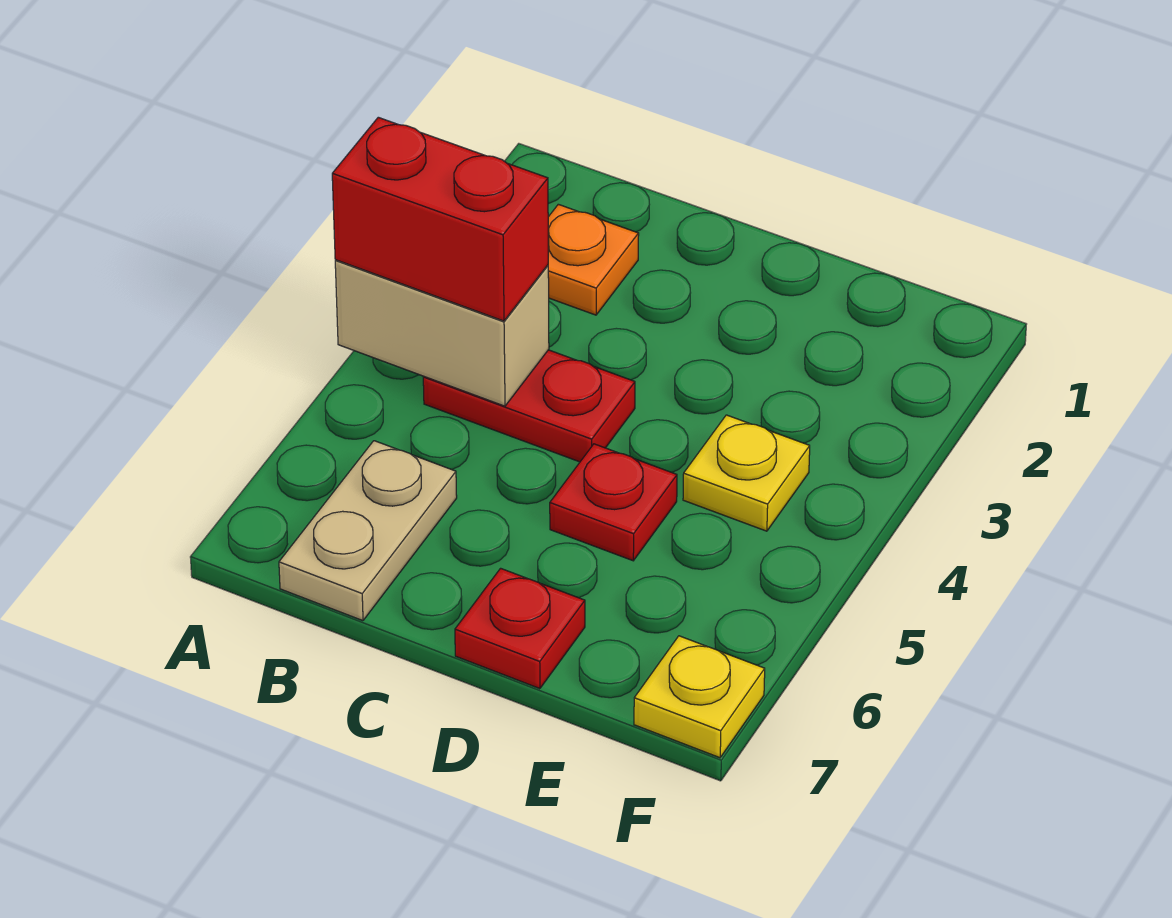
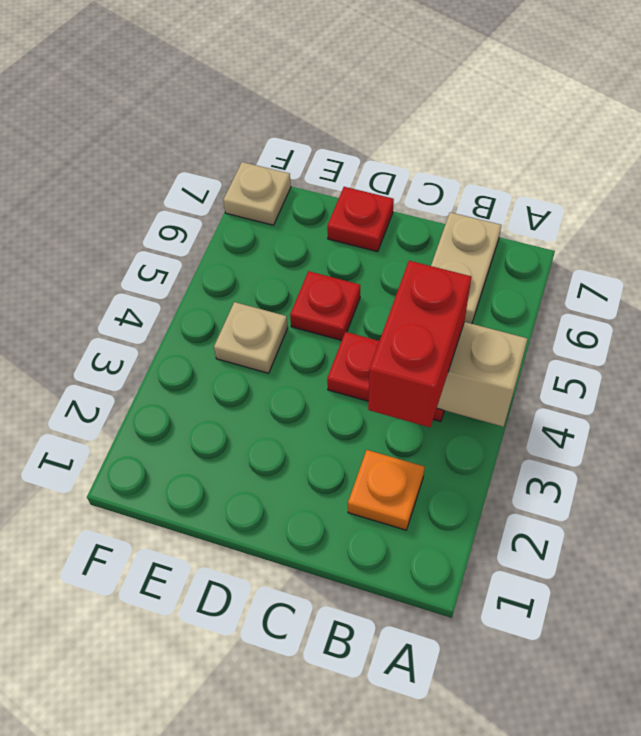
red 1x2 brick [332,117,548,321] -> red 1x2 brick turned to [368,261,471,427]
yellow 1x1 plate [683,415,810,531] -> tan 1x1 plate [214,302,288,373]
yellow 1x1 plate [634,636,765,758] -> tan 1x1 plate [223,162,291,225]

